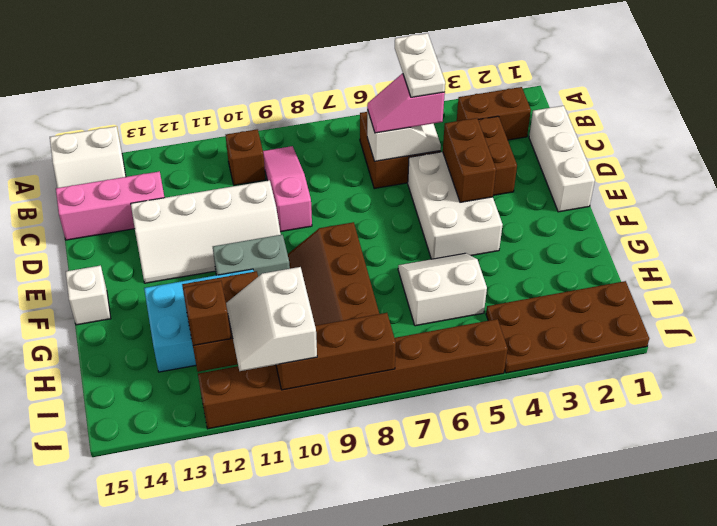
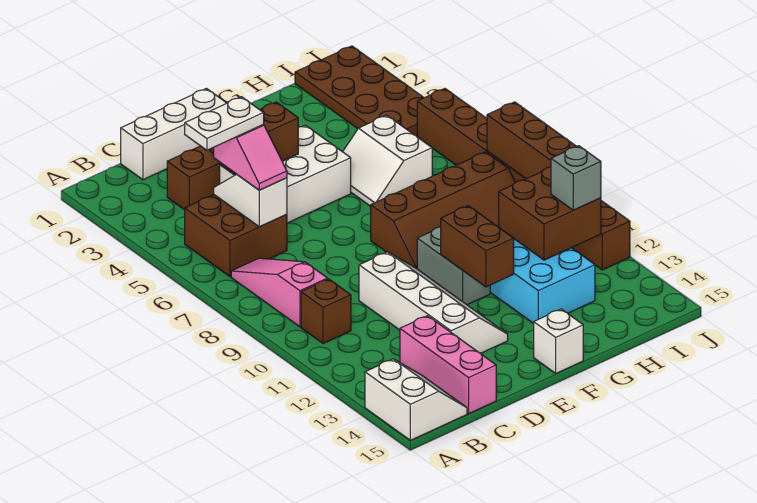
brown 1x2 brick [457,87,531,140] -> brown 1x2 brick moved to [441,206,514,287]
pink 1x3 slope [263,146,312,232] -> pink 1x3 slope turned to [231,258,328,327]
white 2x2 slope [226,267,317,371] -> none
brown 1x1 brick [183,281,231,346] -> grey 1x1 brick [551,146,601,210]

